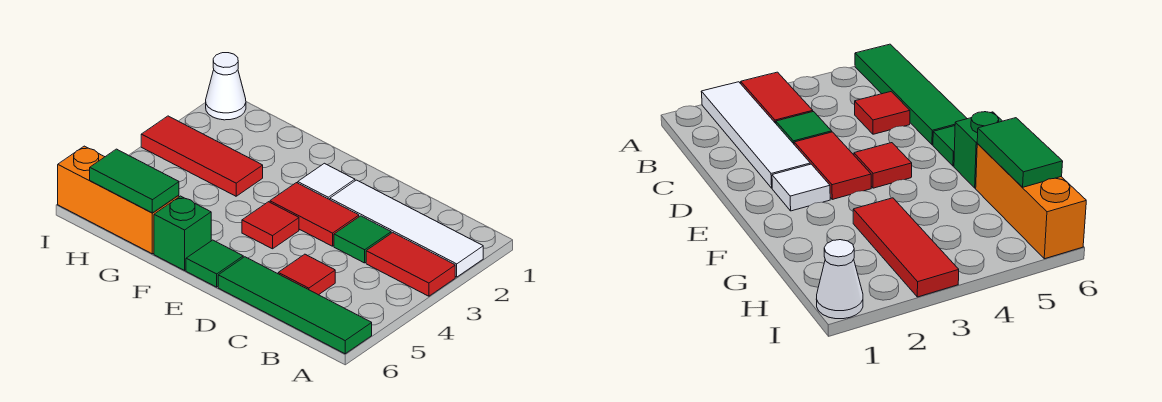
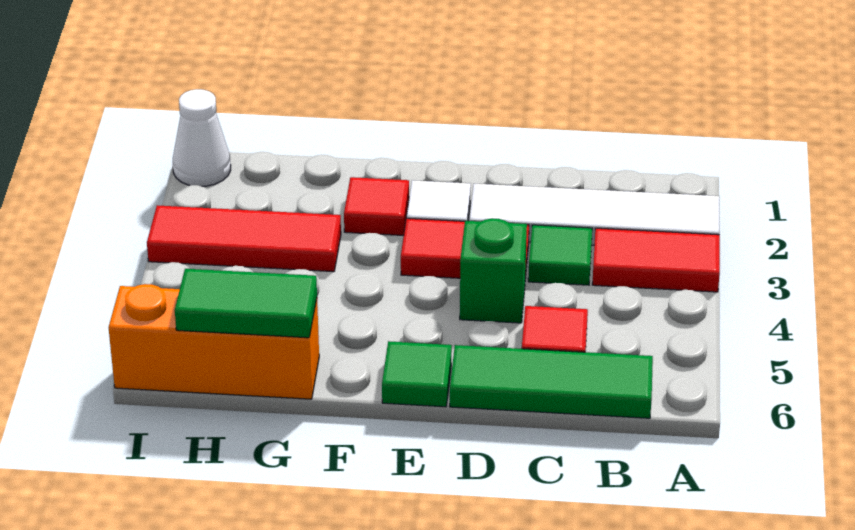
green 1x4 tile [218,257,372,354] -> green 1x3 tile [450,345,653,418]
red 1x1 tile [242,202,299,249] -> red 1x1 tile moved to [344,177,409,236]
green 1x1 brick [154,196,211,270] -> green 1x1 brick moved to [460,218,527,323]

